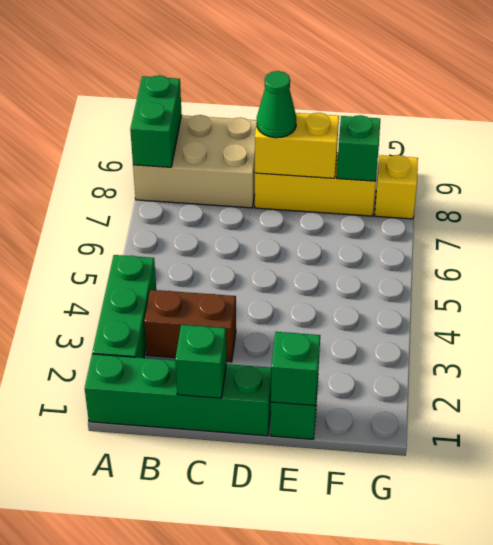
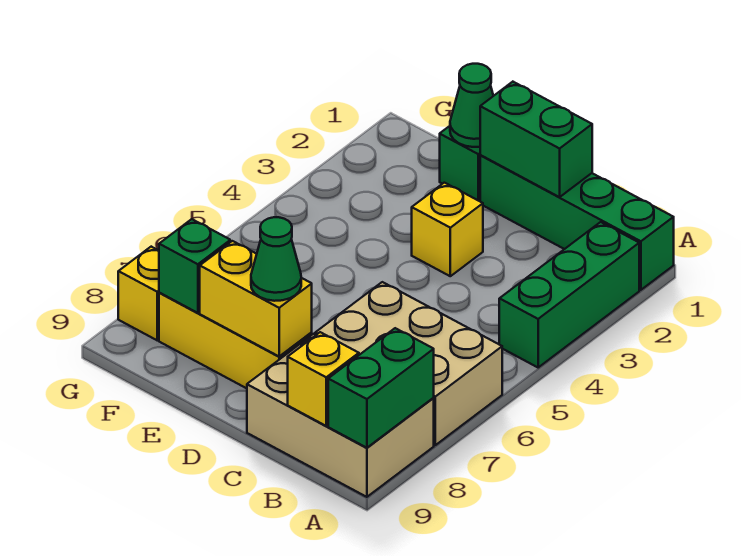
none -> tan 2x3 brick [315,282,502,445]
brown 1x2 brick [144,290,236,362] -> none
none -> yellow 1x1 brick [288,332,359,426]
green 1x1 brick [175,325,226,398] -> green 1x2 brick [480,82,592,197]
none -> yellow 1x1 brick [412,183,483,276]
green 1x1 brick [271,332,320,406] -> green 1x1 cone [450,64,493,147]

